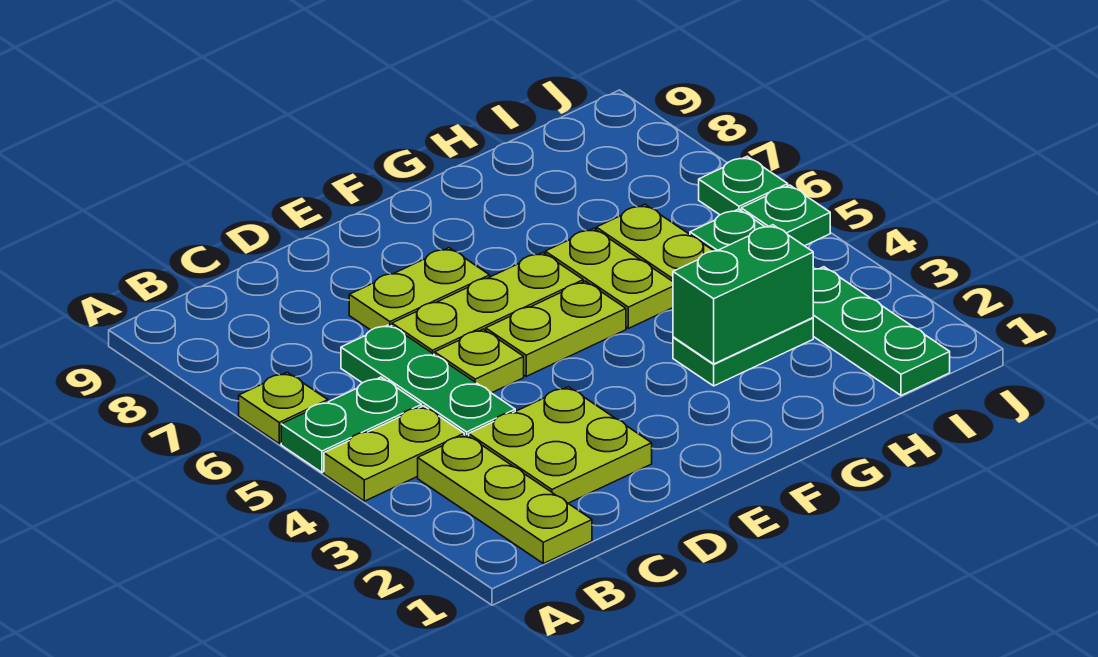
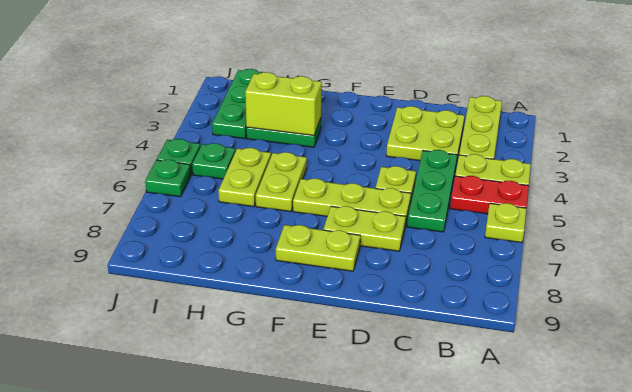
green 1x2 plate [281,377,422,472] -> red 1x2 plate [450,176,529,214]
lime 1x2 plate [486,281,626,376] -> lime 1x2 plate moved to [276,225,360,271]
green 1x2 brick [673,225,813,364] -> lime 1x2 brick [245,72,322,135]

